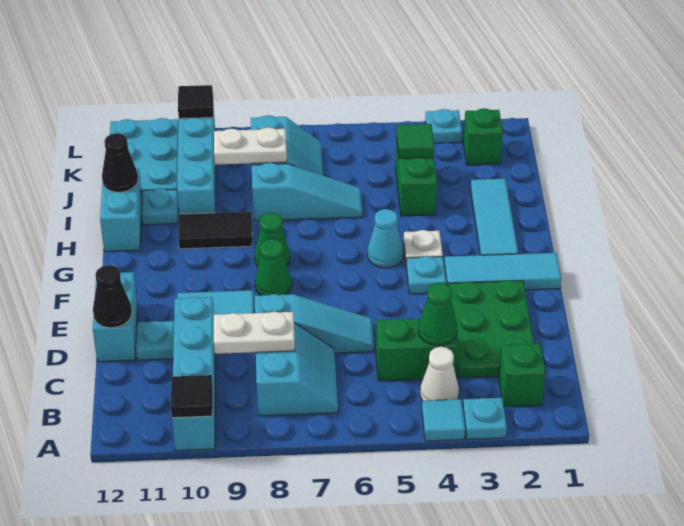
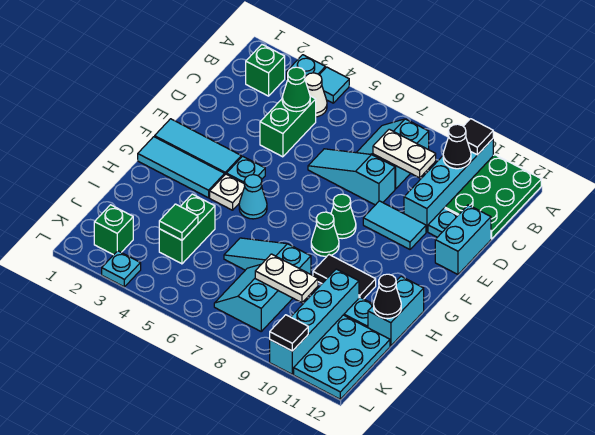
green 2x3 plate [448,280,534,378] -> green 2x3 plate moved to [445,155,541,239]
green 1x2 brick [376,319,459,381] -> green 1x2 brick turned to [260,96,316,157]
black 1x1 cone [93,265,132,328] -> black 1x1 cone moved to [443,124,471,169]
cyan 1x3 tile [470,179,518,255] -> cyan 1x3 tile turned to [138,137,225,198]

